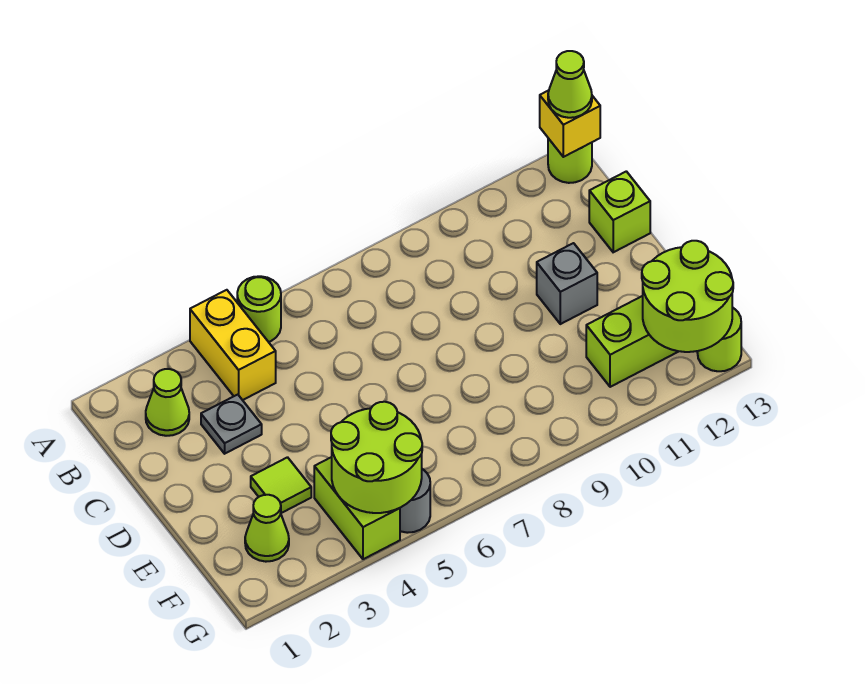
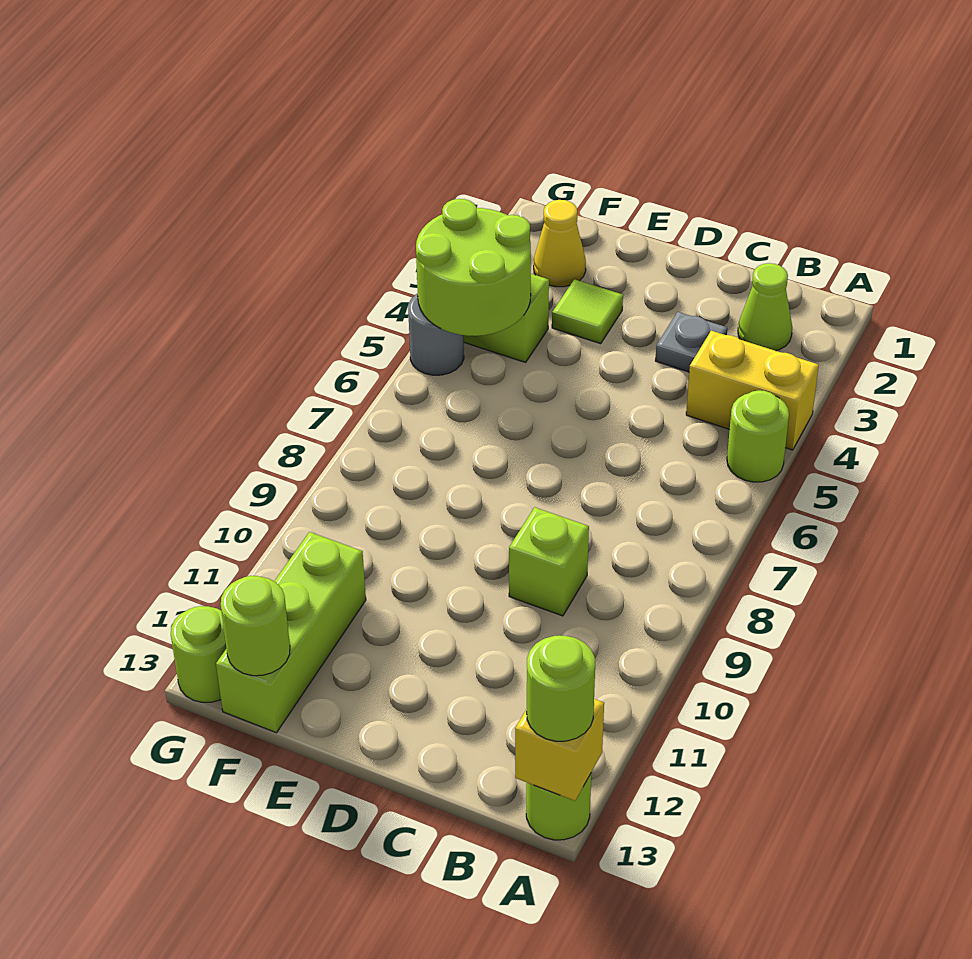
lime 1x1 cone [548,51,592,118] -> lime 1x1 round brick [527,635,595,741]
lime 1x1 brick [589,171,650,252] -> lime 1x1 brick moved to [509,507,589,616]
grey 1x1 brick [537,243,597,324] -> none
lime 1x1 cone [245,495,289,562] -> yellow 1x1 cone [534,200,586,287]
lime 2x2 round brick [642,241,733,352] -> lime 1x1 round brick [221,576,290,676]

